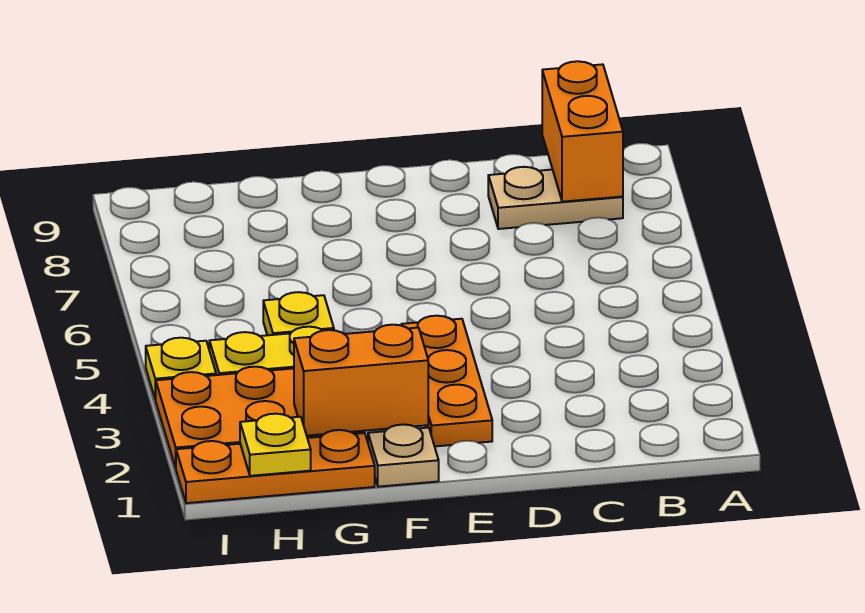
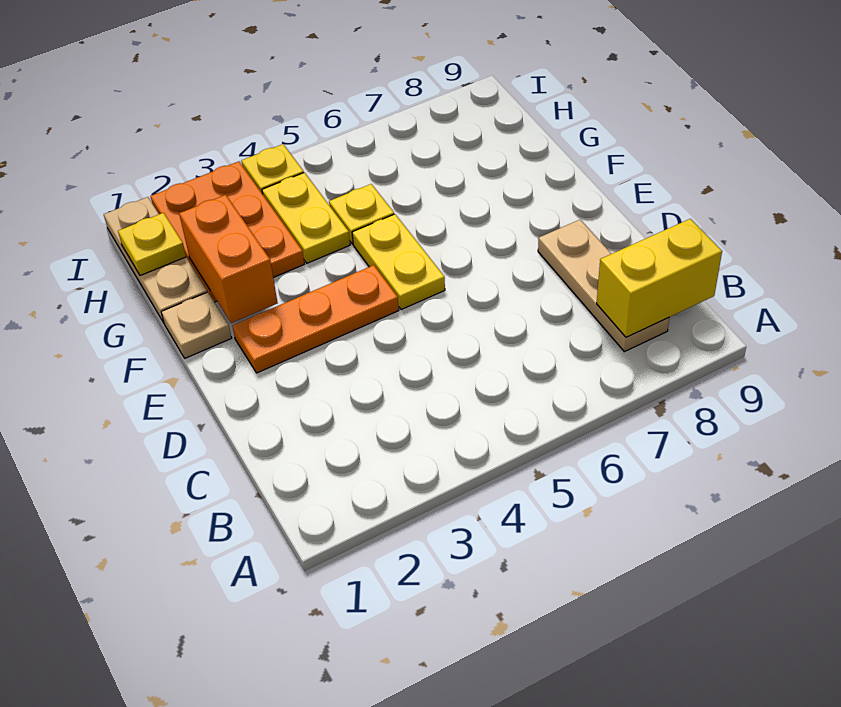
tan 1x2 plate [488,167,623,229] -> tan 1x3 plate [538,220,669,352]
orange 1x2 brick [542,61,623,202] -> yellow 1x2 brick [597,219,722,337]
none -> yellow 1x2 plate [352,214,445,310]
orange 1x3 plate [176,430,375,503] -> tan 1x3 plate [104,197,207,323]

